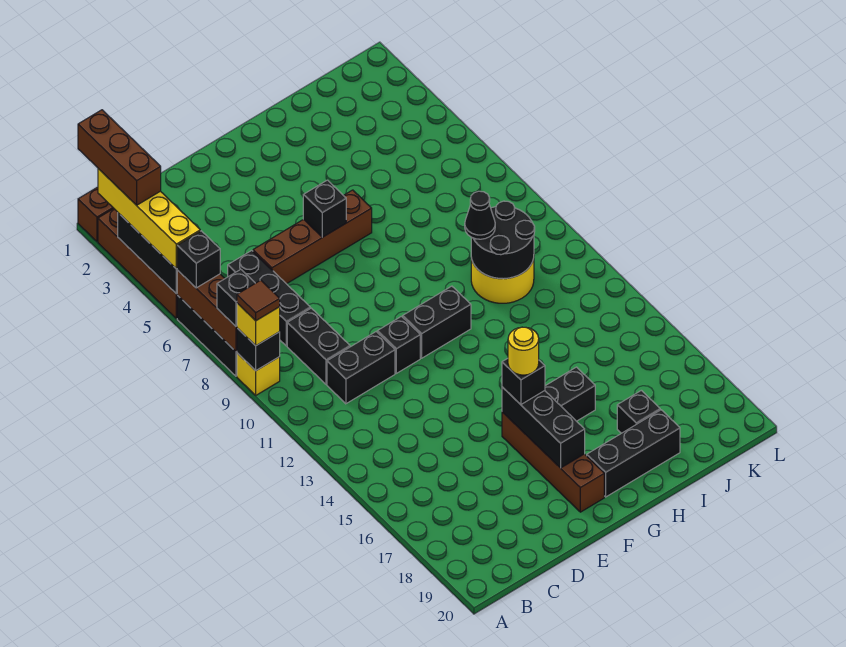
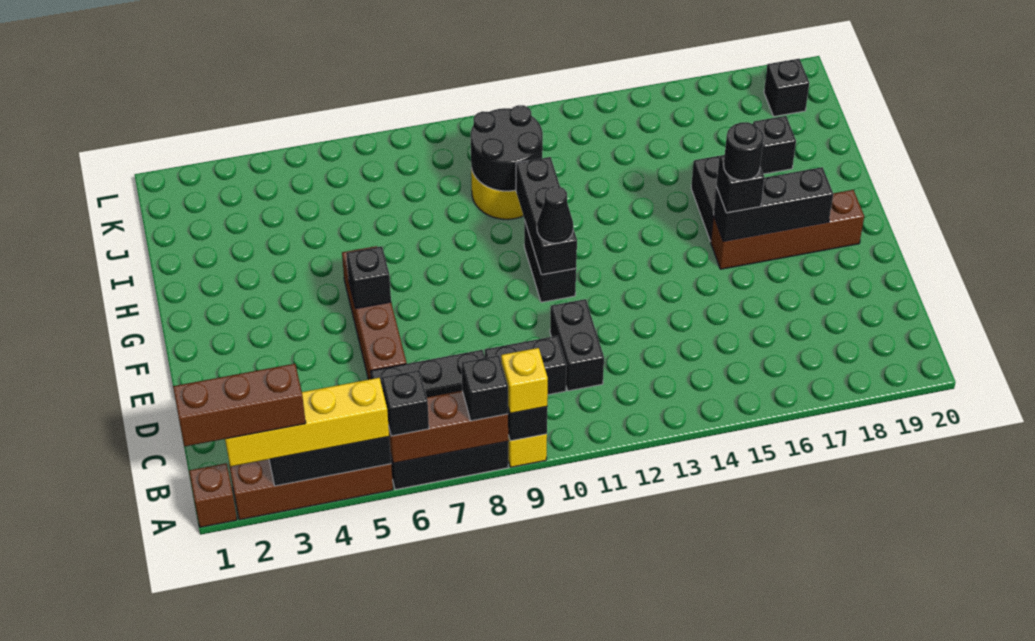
brown 1x1 tile [237,280,280,321] -> none
black 1x1 brick [377,316,420,373] -> black 1x1 brick moved to [764,59,809,116]
yellow 1x1 round brick [508,327,539,375] -> black 1x1 round brick [724,122,764,180]
black 1x3 brick [587,410,680,497] -> black 1x3 brick moved to [516,157,577,275]
black 1x1 cone [465,191,495,239] -> black 1x1 cone moved to [537,186,573,243]

